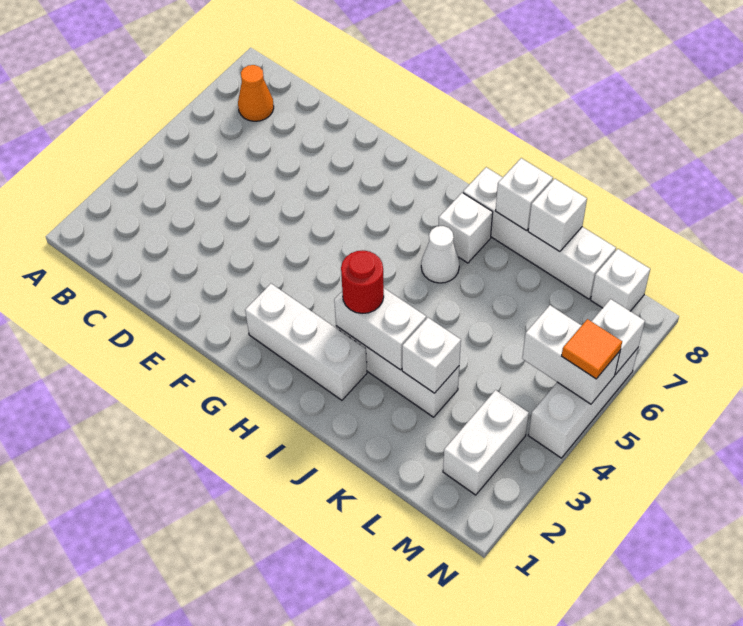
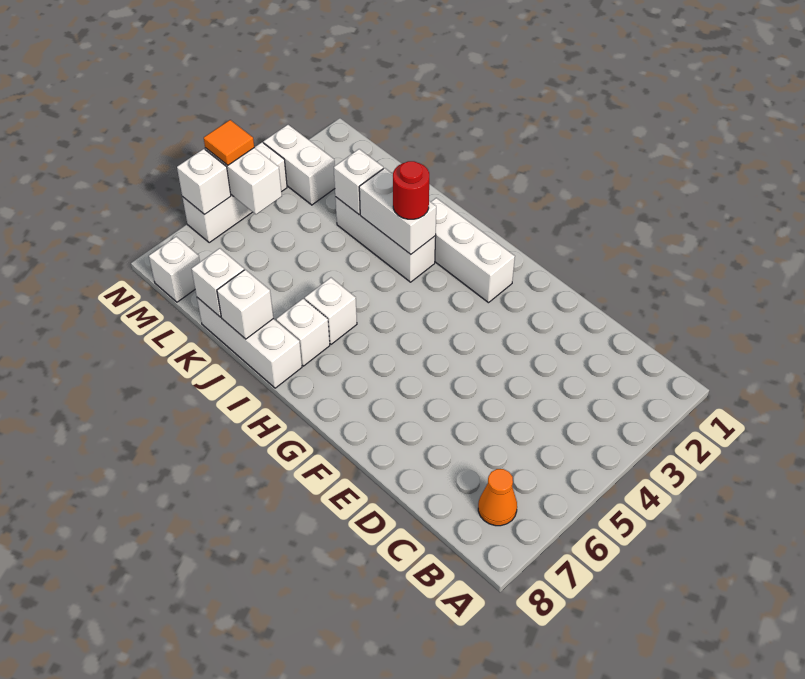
white 1x1 cone [421,226,459,283] -> white 1x1 brick [305,278,357,344]
white 1x4 brick [463,167,616,299] -> white 1x3 brick [197,298,302,388]
white 1x2 brick [443,390,529,495] -> white 1x2 brick turned to [263,125,335,205]

